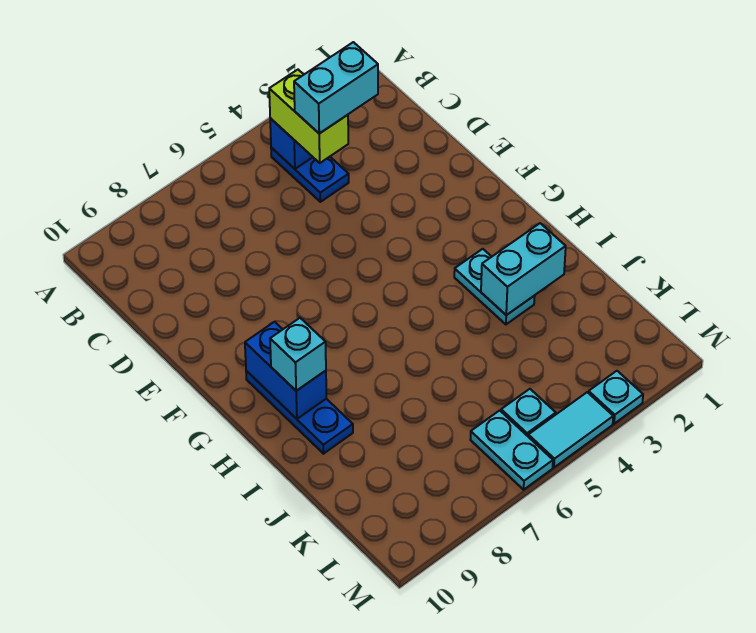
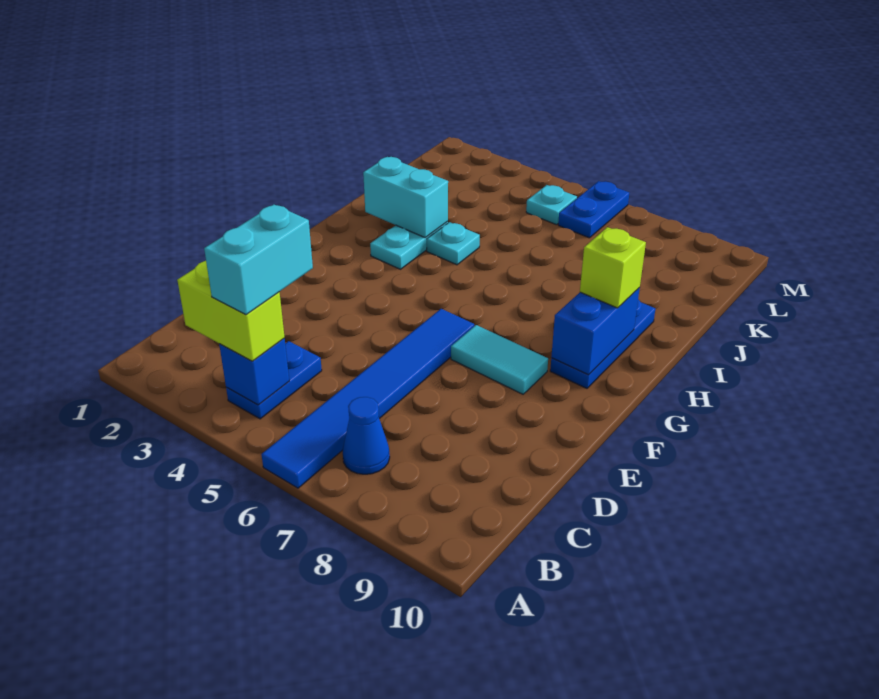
none -> blue 1x6 tile [261,309,474,488]
lime 1x2 brick [269,70,348,163] -> lime 1x2 brick turned to [177,261,285,361]
none -> blue 1x1 cone [342,397,390,474]
cyan 1x2 brick [294,42,378,133] -> cyan 1x2 brick turned to [204,205,313,315]
cyan 1x1 brick [270,318,326,391] -> lime 1x1 brick [580,227,646,308]
cyan 1x2 plate [470,410,553,490] -> blue 1x2 plate [558,181,629,238]
cyan 1x1 plate [589,371,643,424] -> cyan 1x1 plate moved to [427,222,480,265]
cyan 1x2 tile [528,392,613,467] -> cyan 1x2 tile moved to [451,325,548,394]

